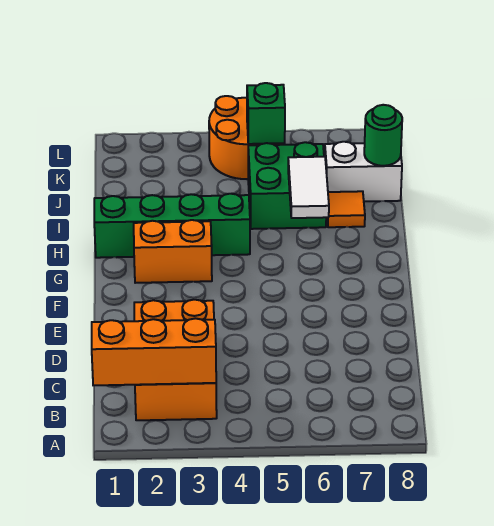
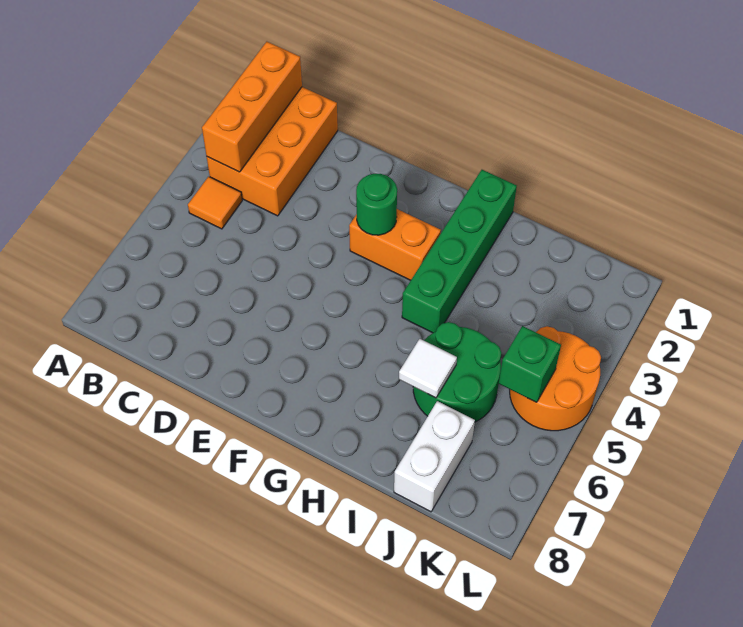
orange 2x3 brick [134,300,217,420] -> orange 2x3 brick turned to [207,87,338,216]
orange 1x2 brick [134,220,212,283] -> orange 1x2 brick turned to [349,209,441,280]
white 1x2 tile [288,157,329,218] -> white 1x1 tile [399,339,457,398]
green 2x2 brick [248,142,326,229] -> green 2x2 round brick [413,322,501,422]
orange 1x1 tile [327,191,365,227] -> orange 1x1 tile moved to [188,177,242,229]
green 1x1 round brick [364,105,402,166] -> green 1x1 round brick moved to [356,174,397,235]

